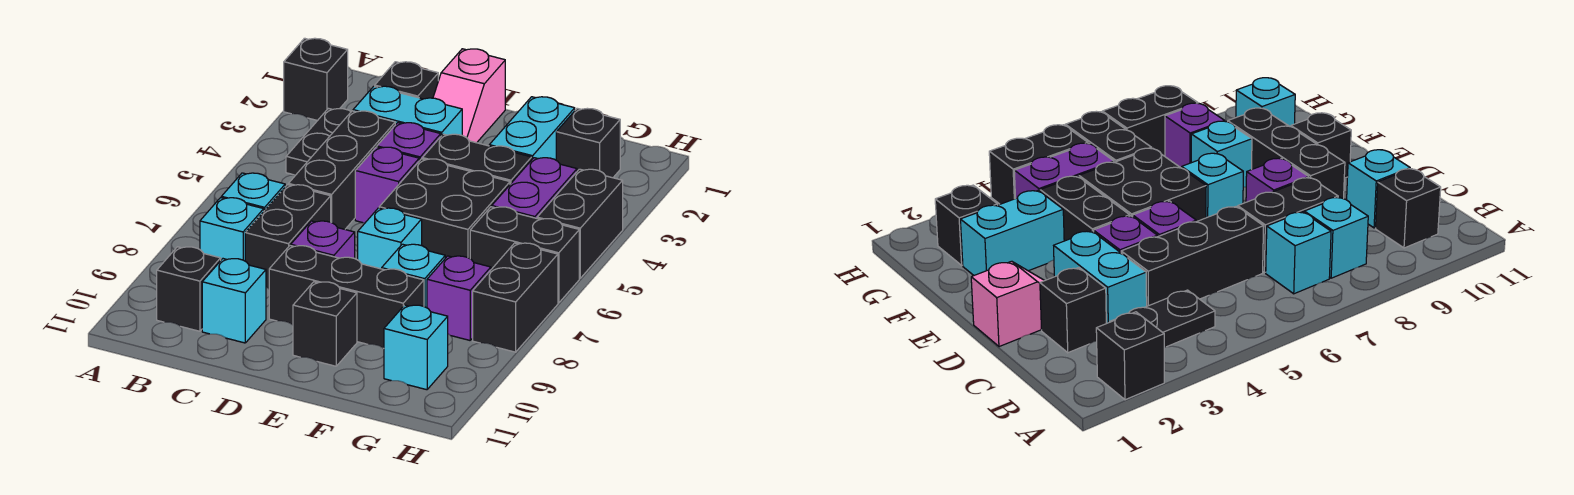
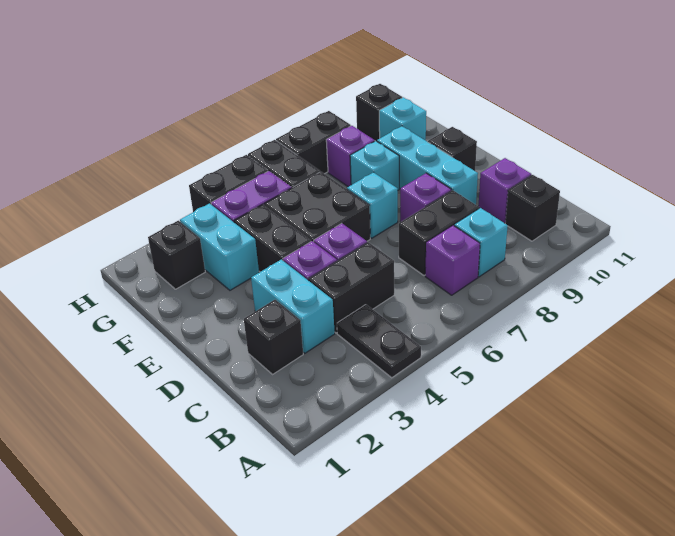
black 1x1 brick [284,38,348,121] -> black 1x1 brick moved to [356,84,402,141]
black 1x2 plate [286,108,351,175] -> black 1x2 plate turned to [337,305,421,378]
cyan 1x1 brick [221,173,285,211] -> purple 1x1 brick [425,225,480,295]
black 1x3 brick [288,111,395,229] -> black 1x2 brick [309,242,394,333]
cyan 1x1 brick [202,259,266,343] -> purple 1x1 brick [478,158,531,223]
pink 1x2 slope [433,49,505,143] -> none
black 1x3 brick [269,246,424,349] -> cyan 1x3 brick [377,126,478,205]
cyan 1x2 brick [489,97,575,160] -> cyan 1x2 brick turned to [180,204,259,290]

